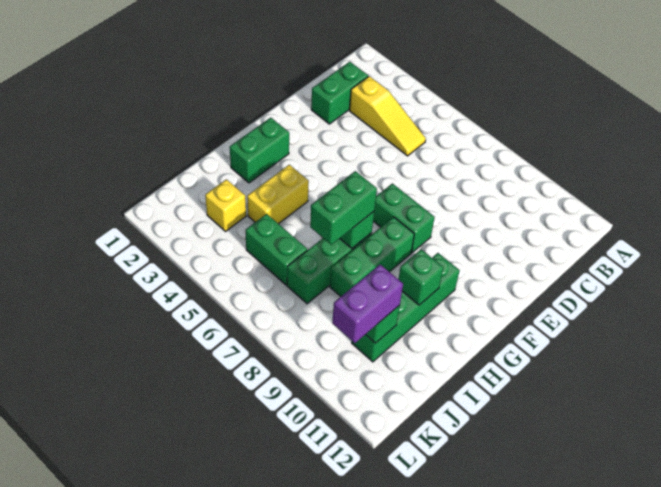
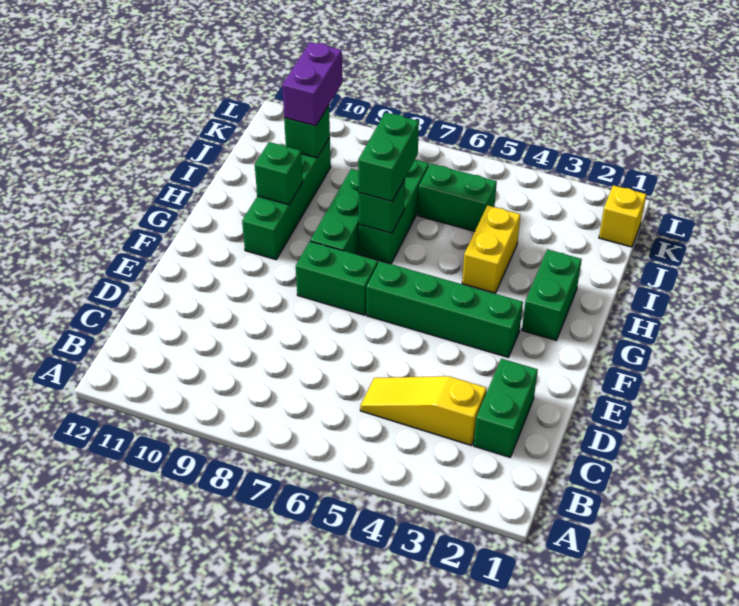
none -> green 1x4 brick [367,261,523,357]
yellow 1x1 brick [205,179,246,231] -> yellow 1x1 brick moved to [599,185,646,247]

